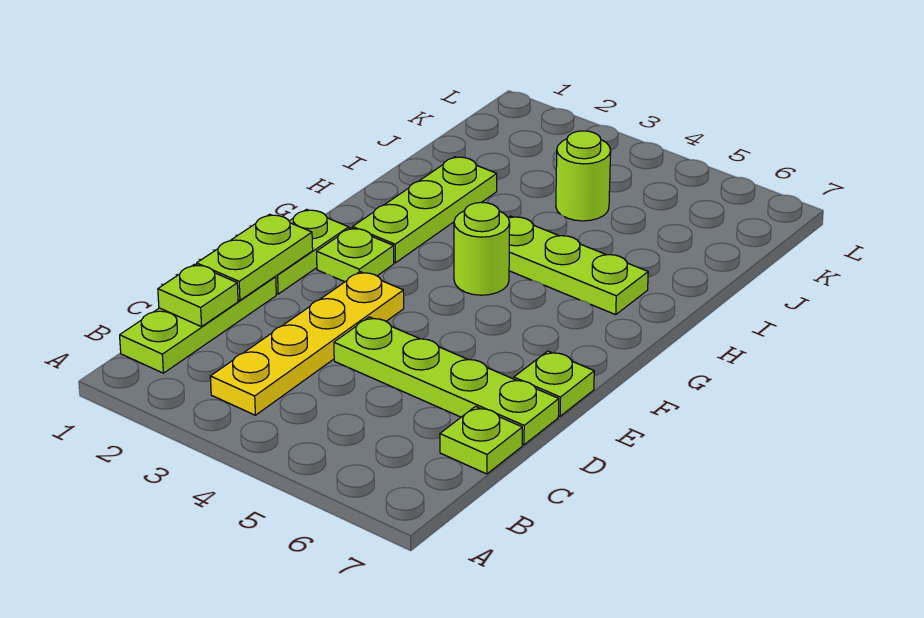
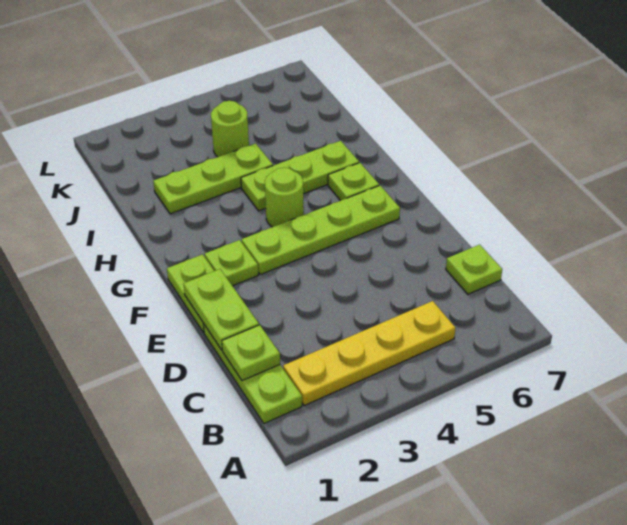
yellow 1x4 plate [210,272,404,415] -> yellow 1x4 plate turned to [283,301,456,406]
lime 1x4 plate [334,317,559,445] -> lime 1x4 plate moved to [242,186,400,275]
lime 1x1 plate [514,351,594,416] -> lime 1x1 plate moved to [328,163,379,201]
lime 1x3 plate [353,157,497,263] -> lime 1x3 plate turned to [153,144,273,214]

